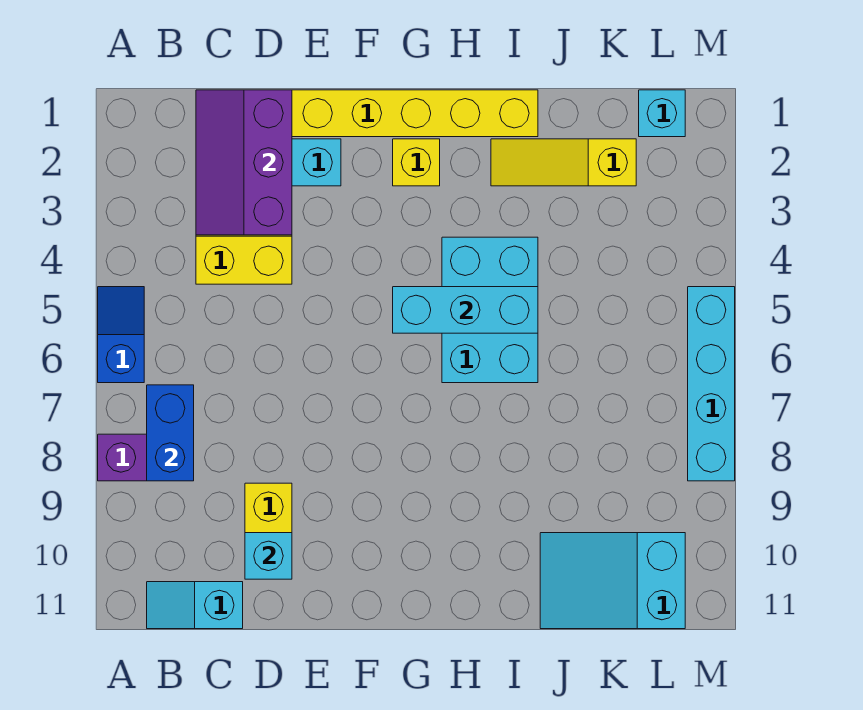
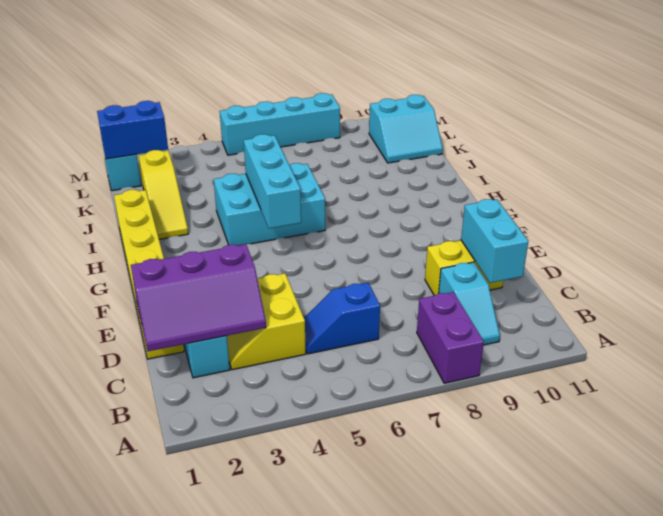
blue 1x2 slope [98,287,144,383] -> blue 1x2 slope moved to [304,283,380,354]
blue 1x2 brick [147,385,194,481] -> blue 1x2 brick moved to [97,101,168,159]
cyan 1x2 slope [147,582,243,629] -> cyan 1x2 slope moved to [439,262,500,345]
cyan 1x1 brick [245,533,292,579] -> cyan 1x2 brick [461,199,528,283]
yellow 1x1 brick [393,139,440,186] -> none
cyan 2x3 slope [540,533,685,629] -> cyan 2x2 slope [369,95,443,163]

